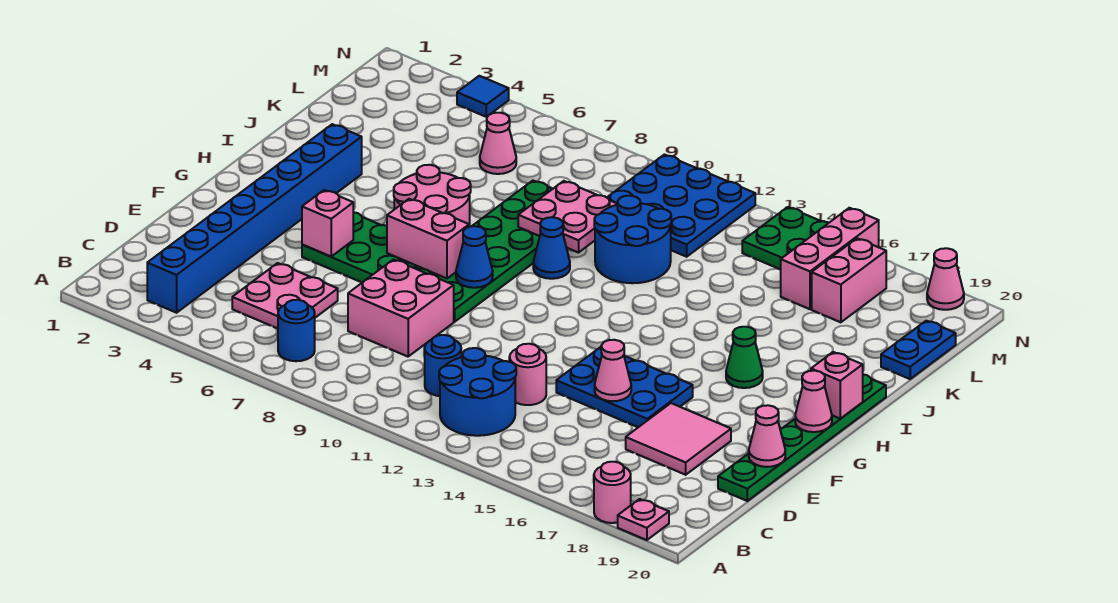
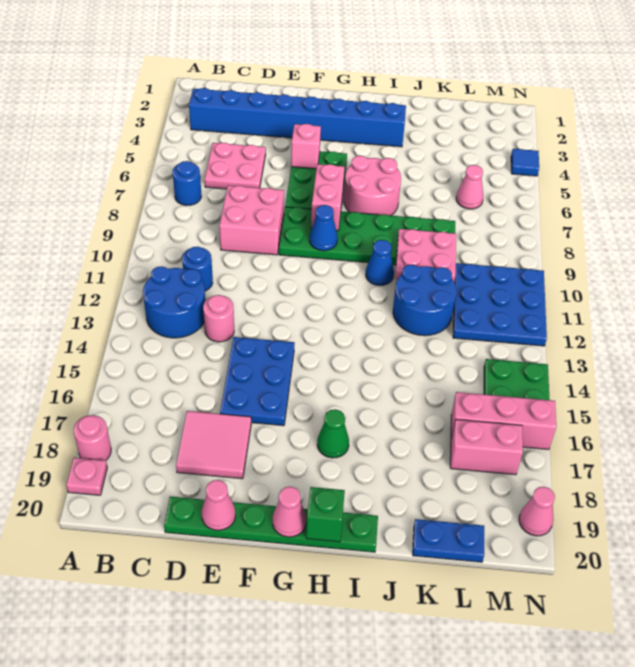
pink 1x1 cone [595,340,631,401] -> none
pink 1x1 brick [811,352,863,419] -> green 1x1 brick [306,487,345,542]

